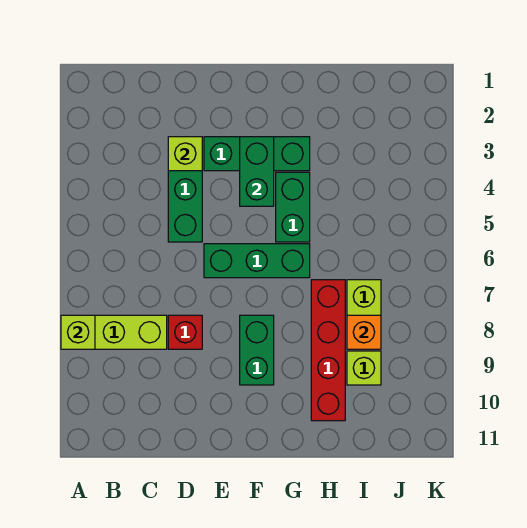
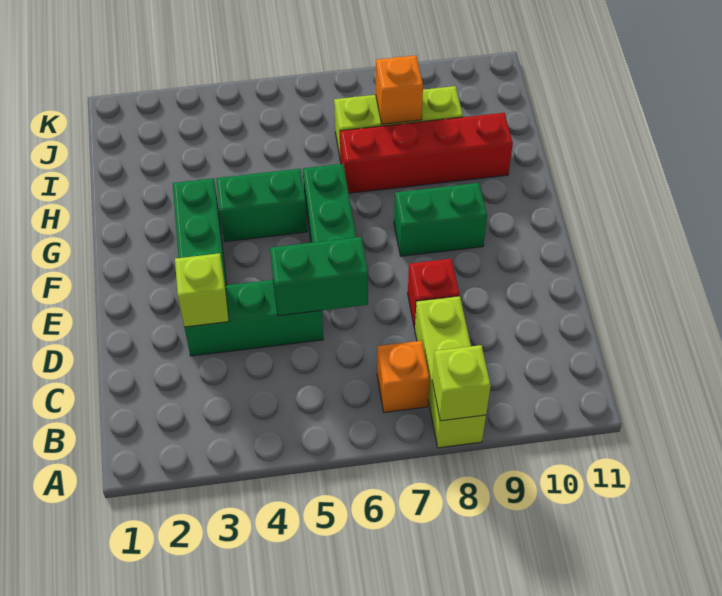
none -> orange 1x1 brick [377,341,430,412]
green 1x2 brick [240,137,274,206] -> green 1x2 brick moved to [270,237,368,316]

